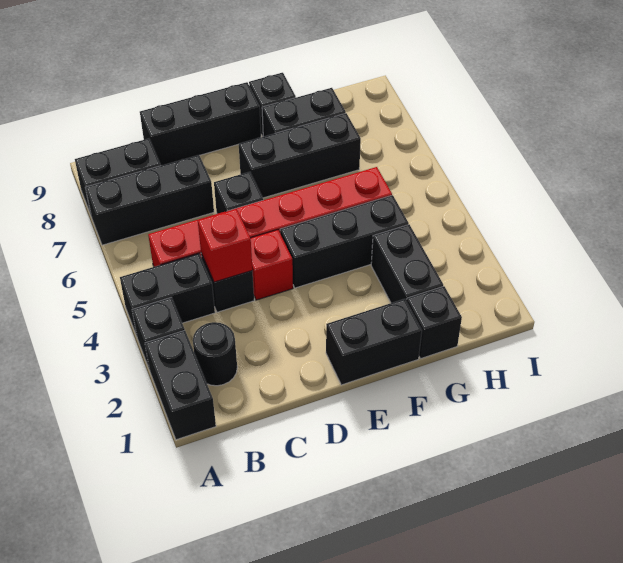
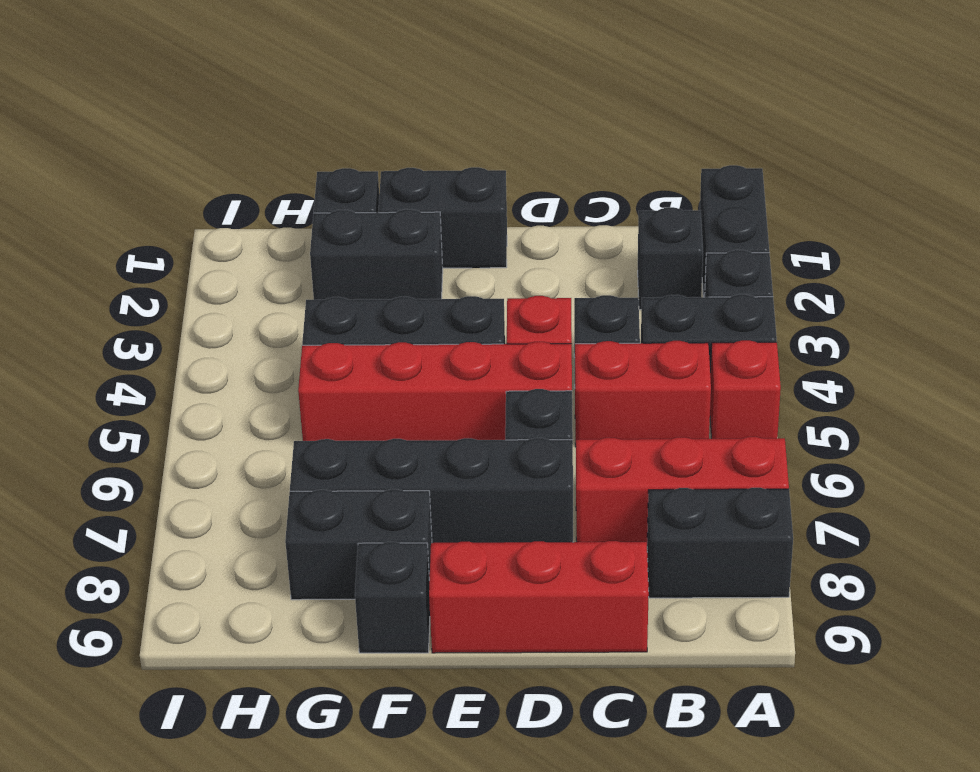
black 1x3 brick [85,155,214,245] -> red 1x3 brick [576,437,789,542]
black 1x1 round brick [193,322,237,386] -> black 1x1 brick [638,207,703,310]
red 1x1 brick [198,209,252,282] -> red 1x1 brick moved to [710,340,781,439]
black 1x3 brick [140,82,261,165] -> red 1x3 brick [429,541,649,653]
black 1x3 brick [239,113,361,198] -> black 1x4 brick [290,438,573,543]
black 1x2 brick [371,225,443,303] -> black 1x2 brick turned to [310,209,443,300]

